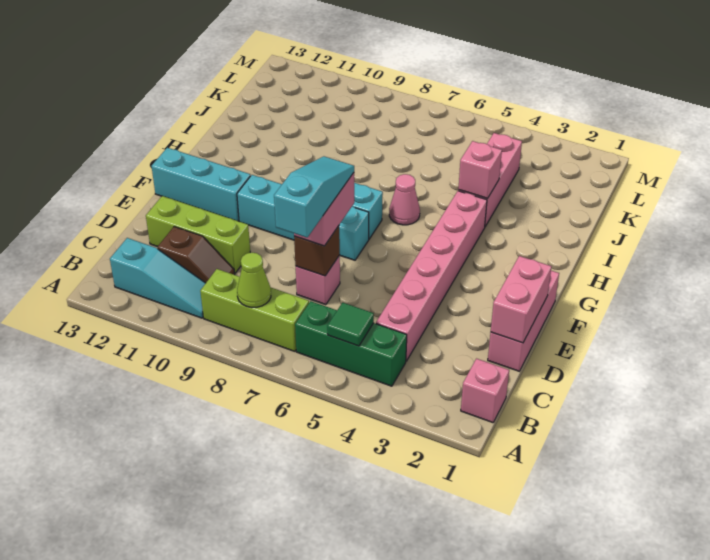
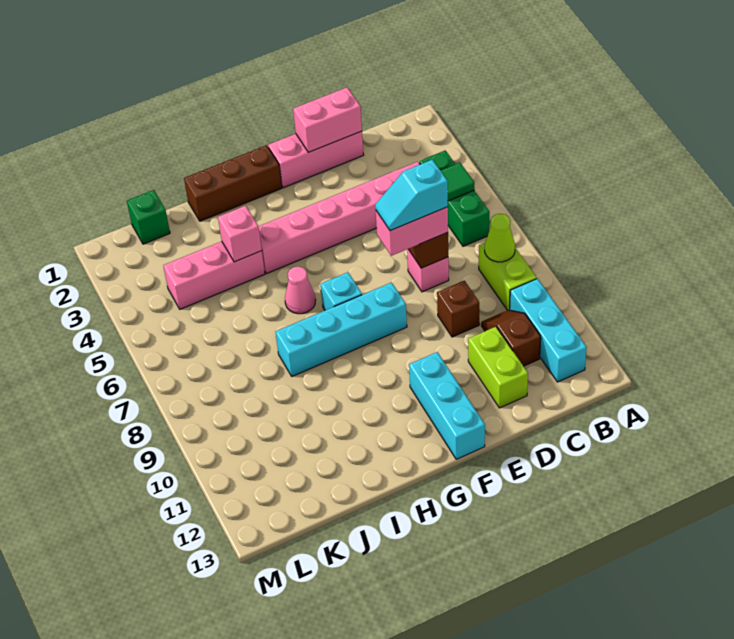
pink 1x1 brick [461,359,509,423] -> none
lime 1x3 brick [200,269,309,351] -> lime 1x2 brick [479,243,537,310]
cyan 1x3 slope [110,238,206,318] -> cyan 1x3 brick [510,279,587,382]
cyan 1x3 slope [274,156,354,238] -> cyan 1x2 slope [375,160,448,231]
none -> brown 1x1 brick [437,281,479,337]
lime 1x3 brick [146,196,250,273] -> lime 1x2 brick [468,327,528,408]
cyan 1x4 brick [237,175,369,260] -> cyan 1x4 brick turned to [276,282,407,376]
none -> brown 1x3 brick [184,145,282,221]
none -> green 1x1 brick [127,190,170,244]

